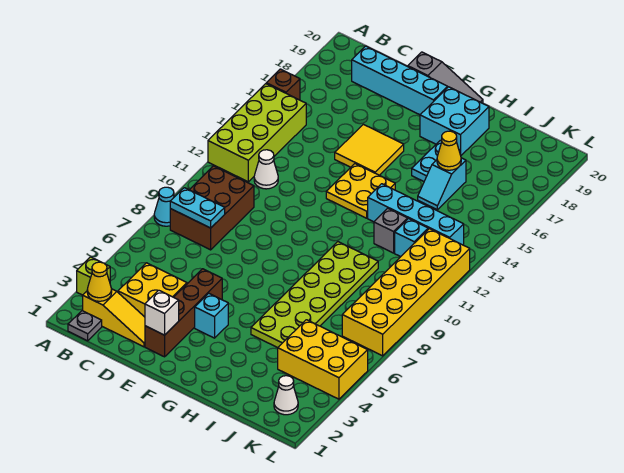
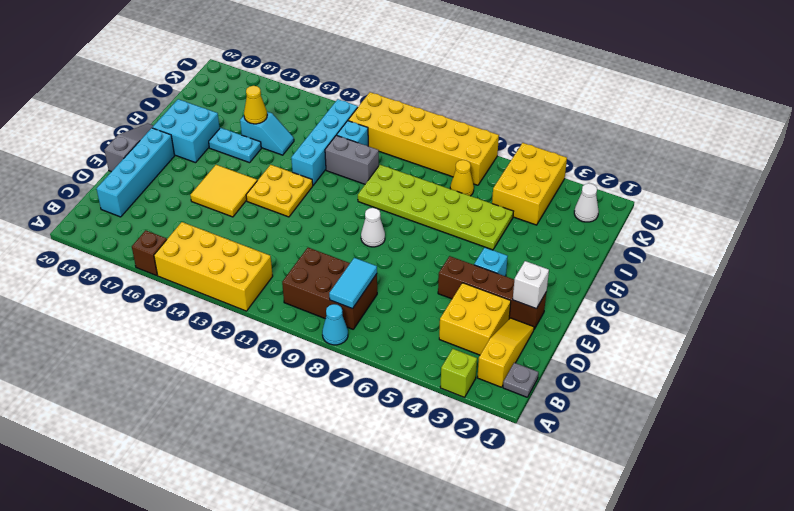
lime 2x4 brick [208,84,306,182] -> yellow 2x4 brick [154,222,273,311]
yellow 1x1 cone [87,262,112,301] -> yellow 1x1 cone moved to [450,160,474,196]
cyan 1x2 plate [170,188,225,228] -> cyan 1x2 tile [329,258,377,309]
white 1x1 cone [254,150,278,189] -> white 1x1 cone moved to [361,208,385,247]
grey 1x1 brick [374,208,408,253] -> grey 1x2 brick [325,135,379,184]

